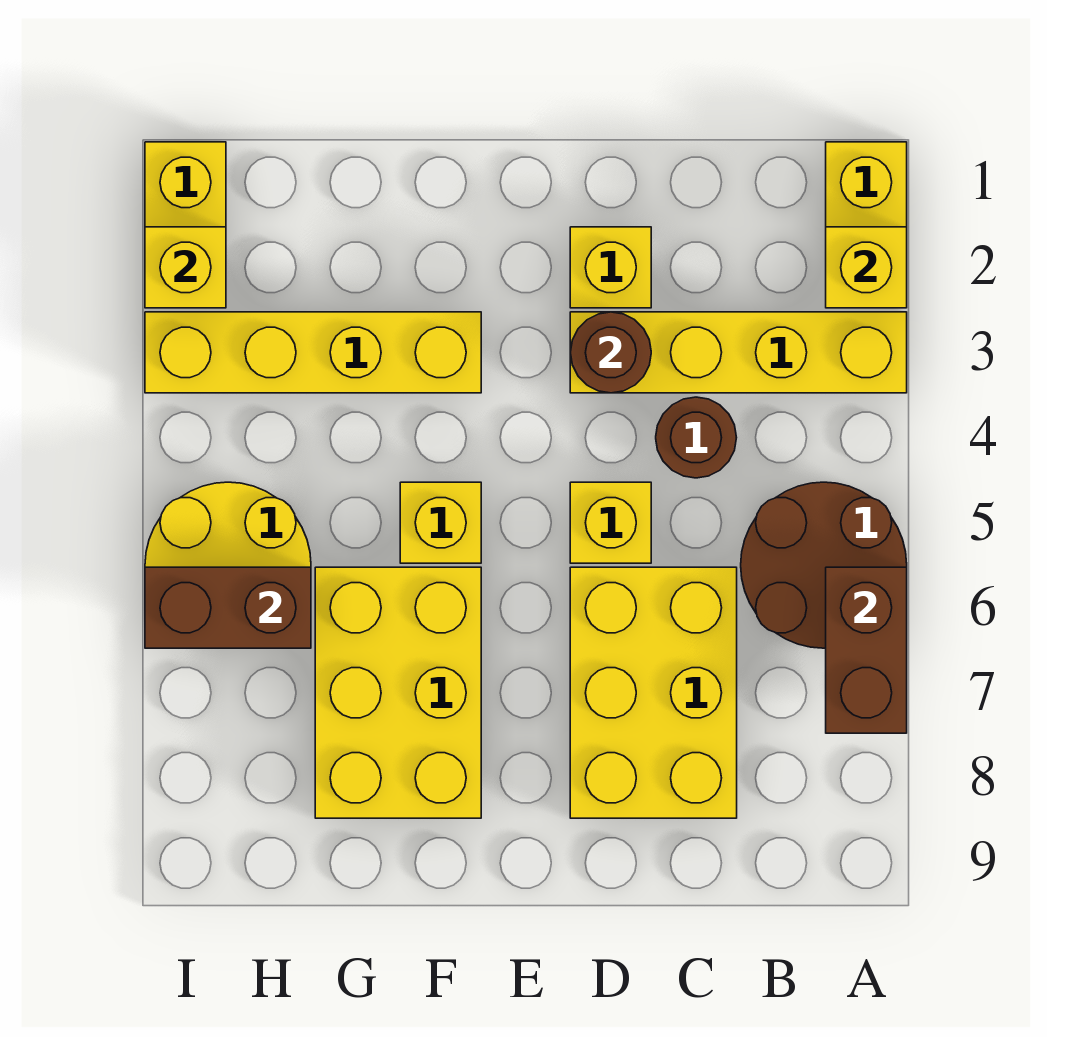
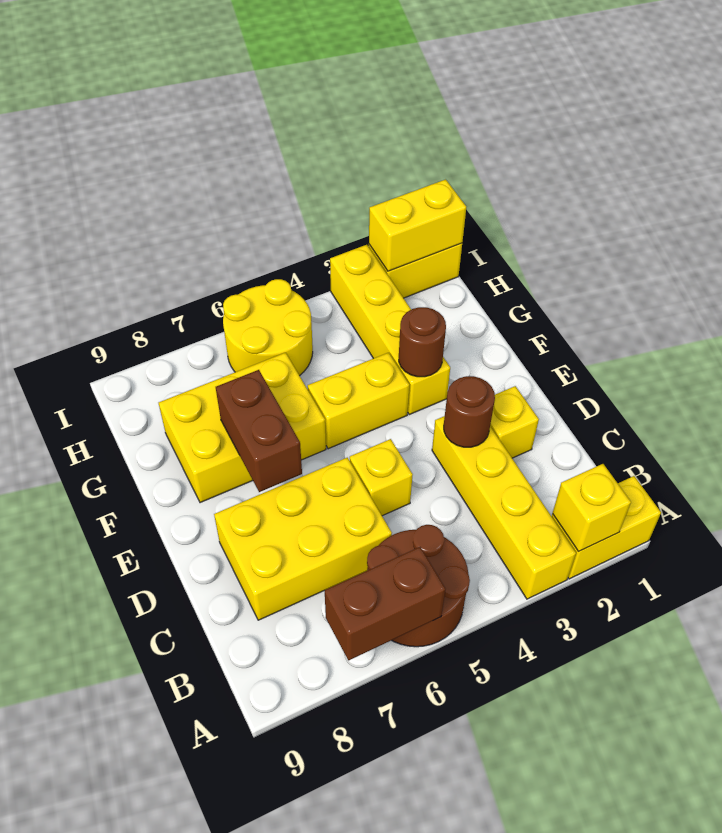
brown 1x1 round brick [656,397,737,478] -> brown 1x1 round brick moved to [399,307,446,377]
yellow 1x1 brick [400,482,481,563] -> yellow 1x2 brick [308,353,409,449]
brown 1x2 brick [145,567,311,648] -> brown 1x2 brick moved to [216,370,302,492]
yellow 1x1 brick [145,227,226,308] -> yellow 1x2 brick [369,179,466,271]

